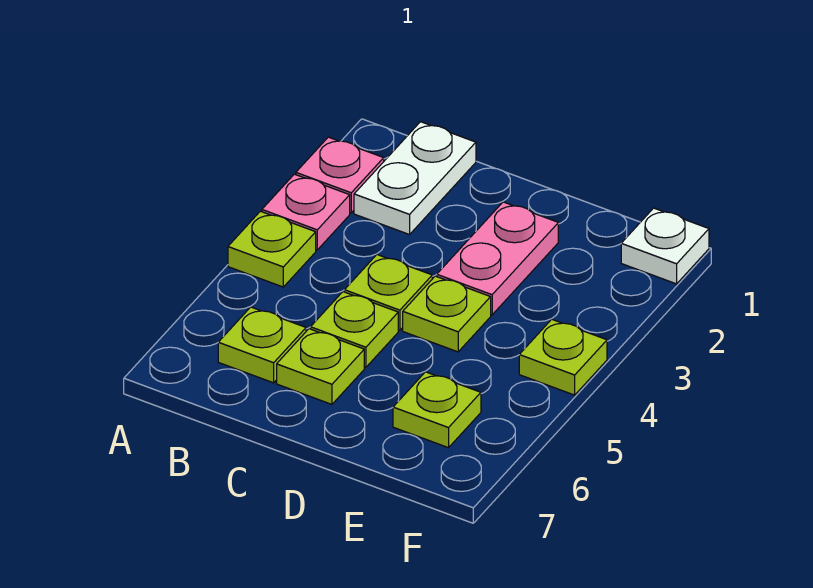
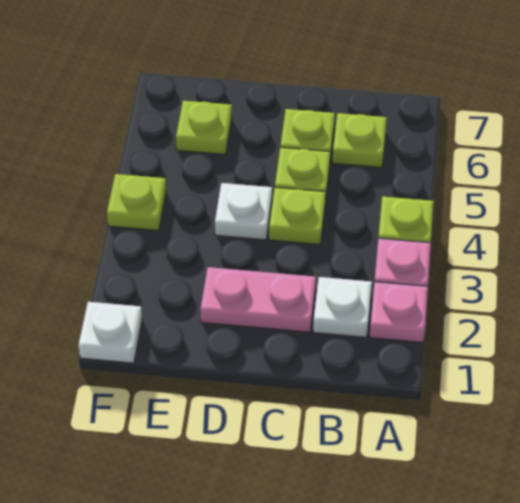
white 1x2 plate [354,122,476,235] -> white 1x1 plate [313,277,372,337]
pink 1x2 plate [437,202,558,315] -> pink 1x2 plate turned to [200,267,316,332]
lime 1x1 plate [403,276,491,352] -> white 1x1 plate [215,183,272,240]

